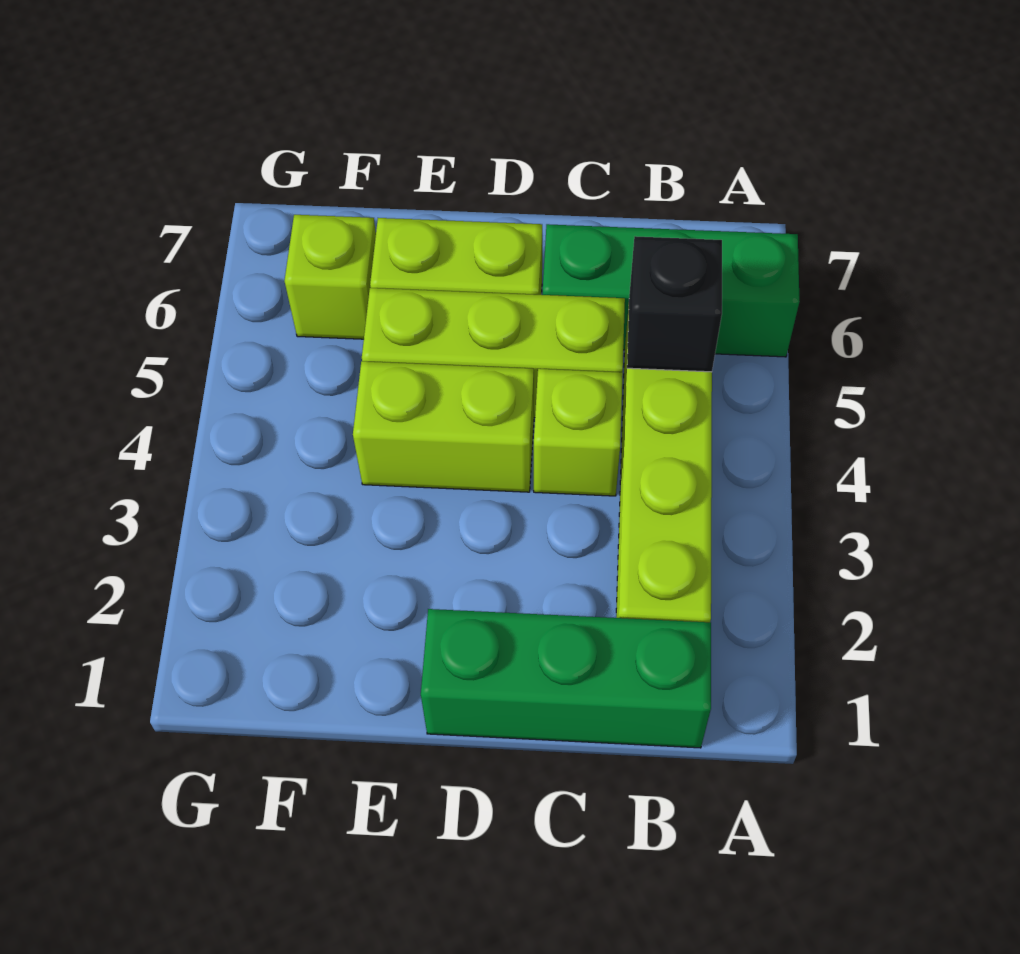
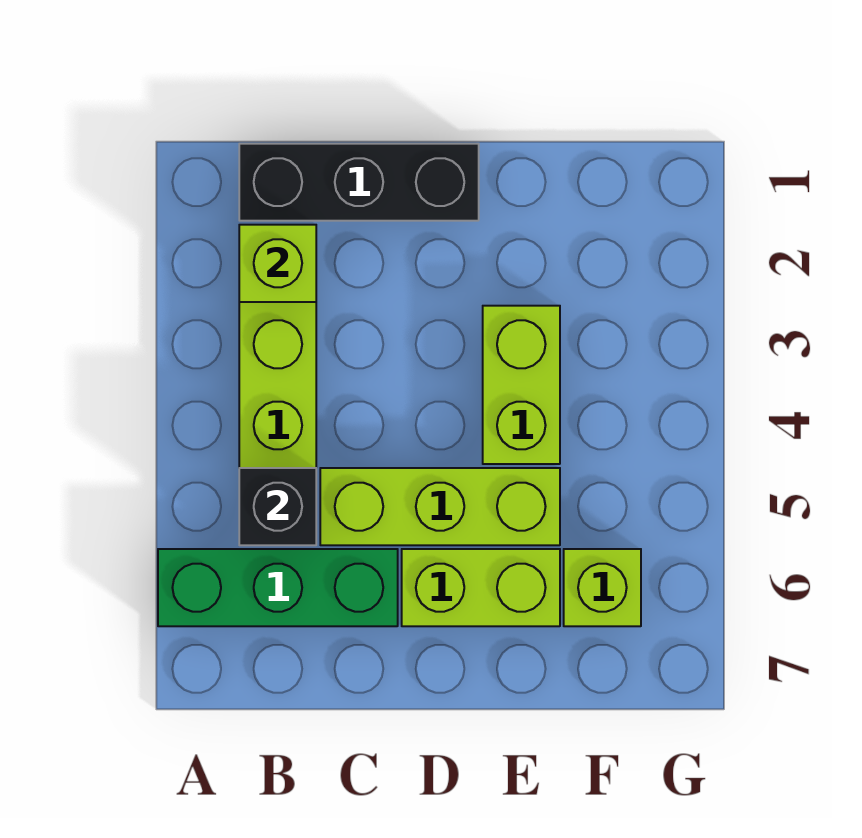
green 1x3 brick [421,609,711,748] -> black 1x3 brick [239,144,479,221]
lime 1x1 brick [534,369,623,496] -> lime 1x1 brick moved to [239,225,316,302]
lime 1x2 brick [353,361,534,492] -> lime 1x2 brick turned to [483,306,560,464]

